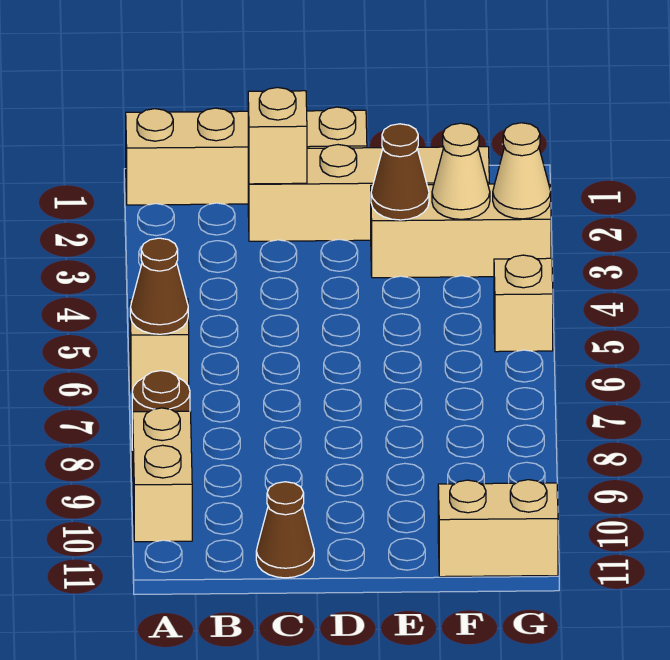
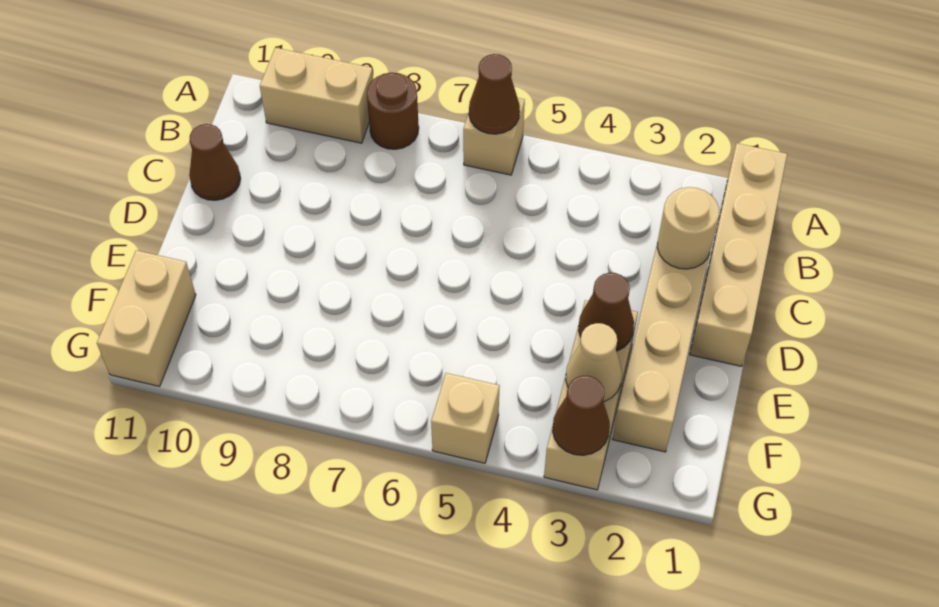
tan 1x1 brick [248,87,307,184] -> tan 1x1 round brick [657,187,719,269]
tan 1x1 cone [493,123,551,219] -> brown 1x1 cone [553,376,610,455]

